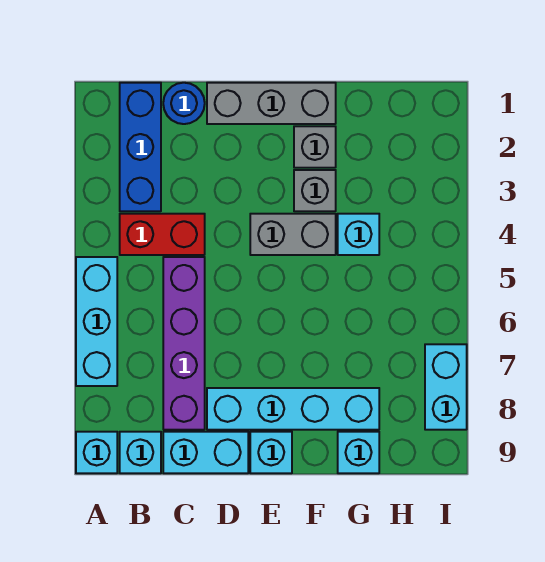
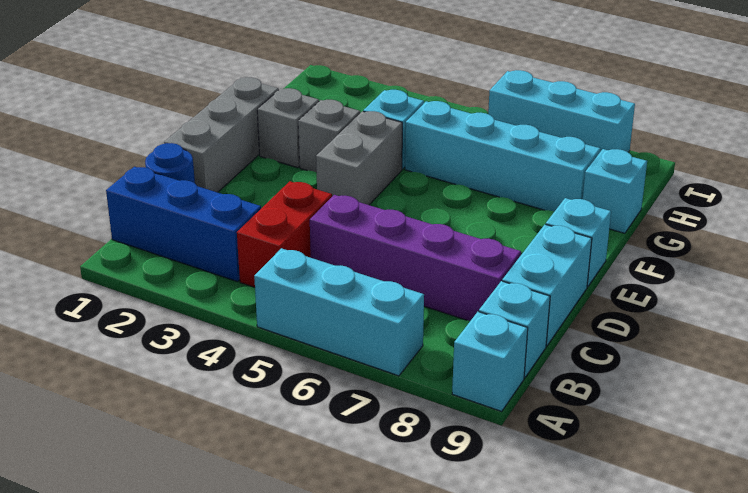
cyan 1x4 brick [207,388,379,430] -> cyan 1x4 brick turned to [405,101,600,212]
cyan 1x2 brick [425,344,467,430] -> cyan 1x3 brick [488,70,635,152]

